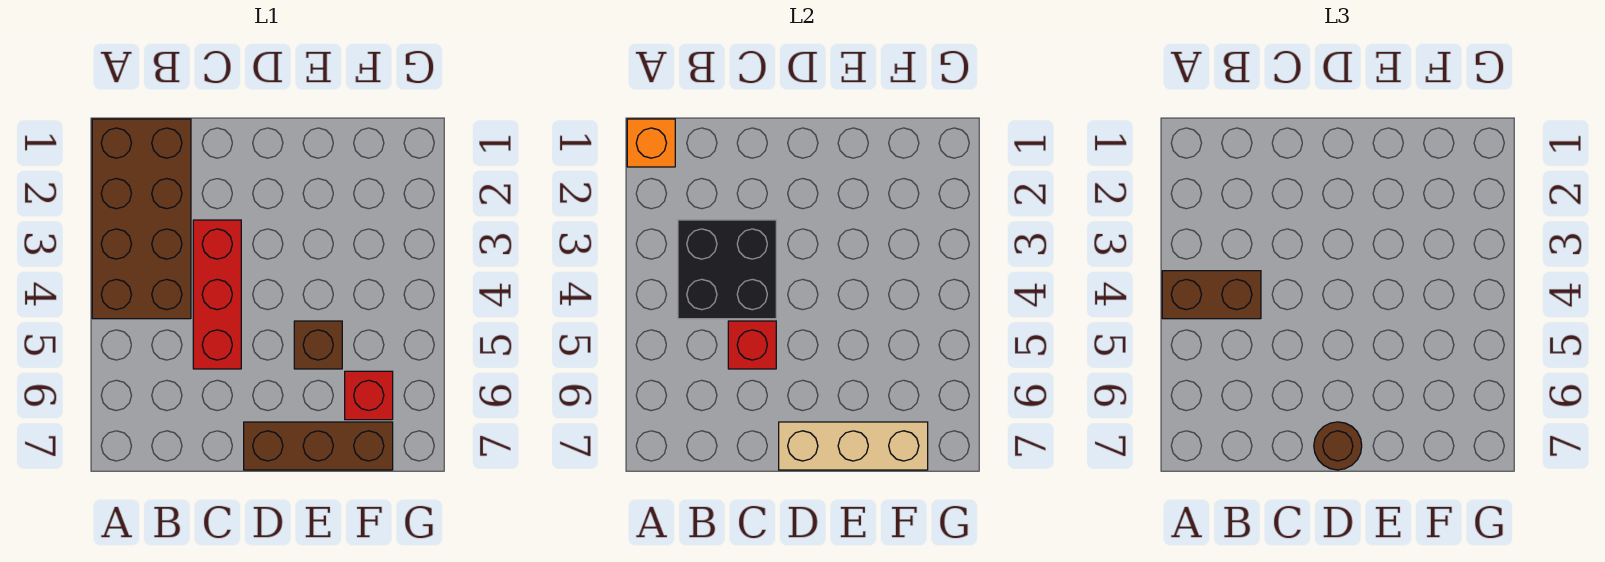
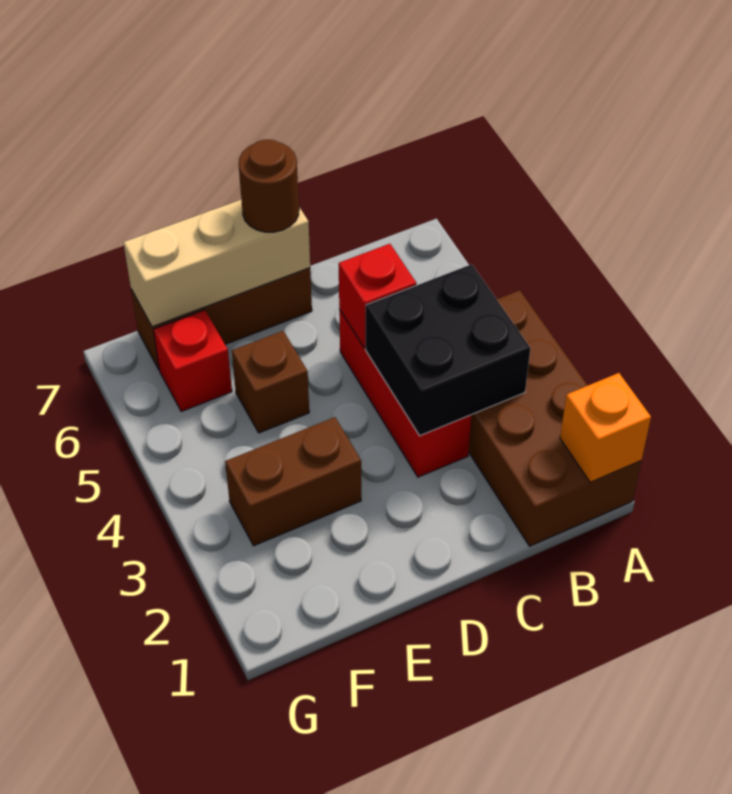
brown 1x2 brick [1162,271,1261,319] -> brown 1x2 brick moved to [225,417,361,546]

